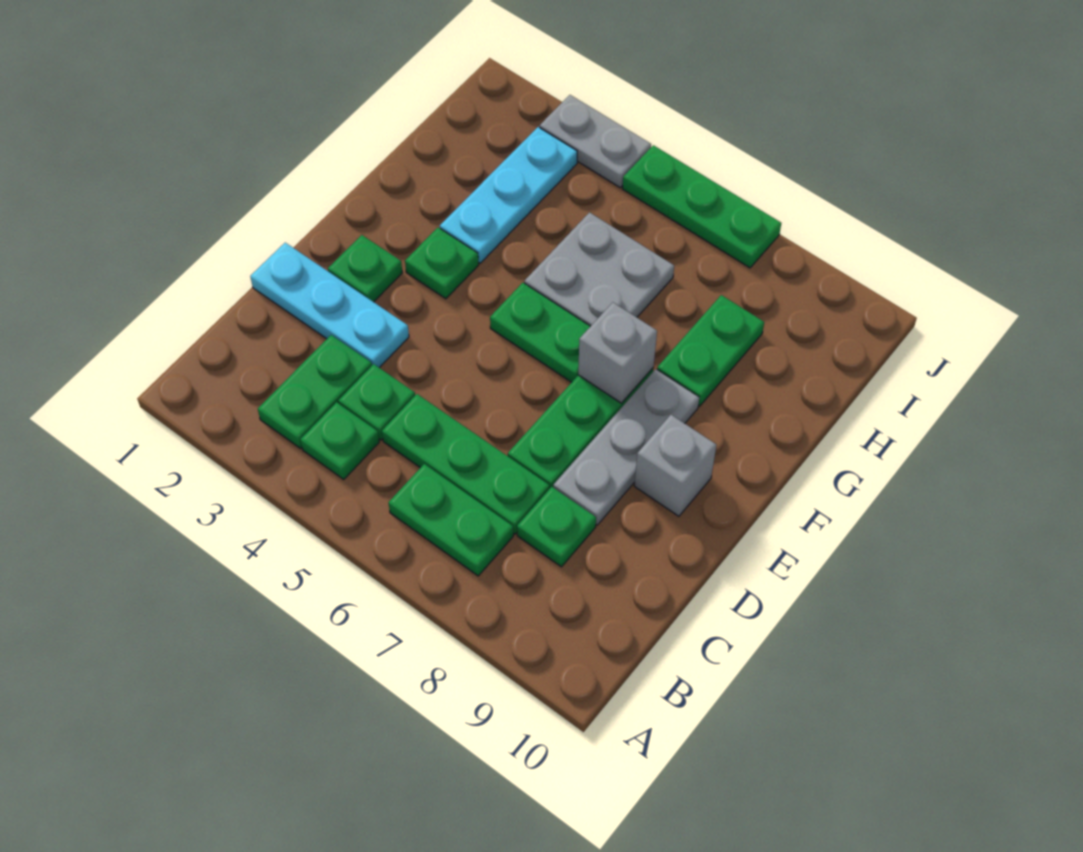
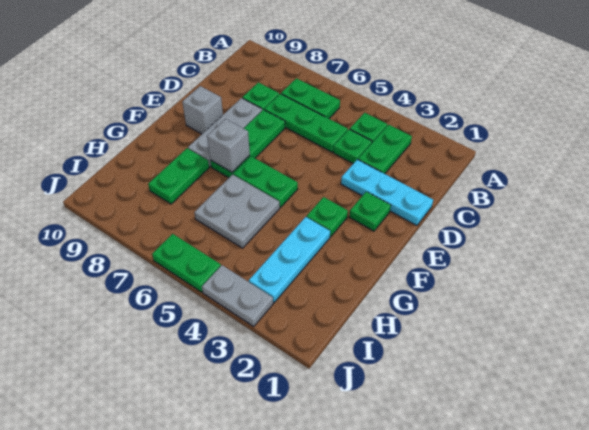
green 1x3 plate [623,145,781,268] -> green 1x2 plate [152,234,221,292]

